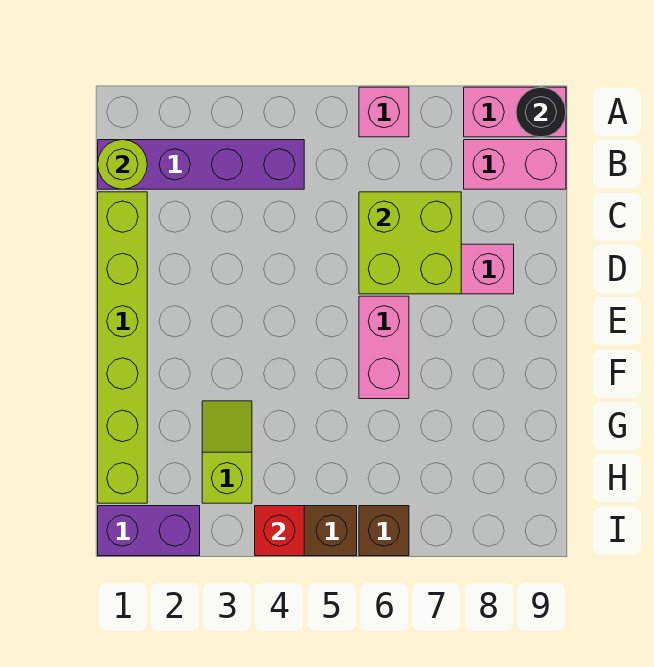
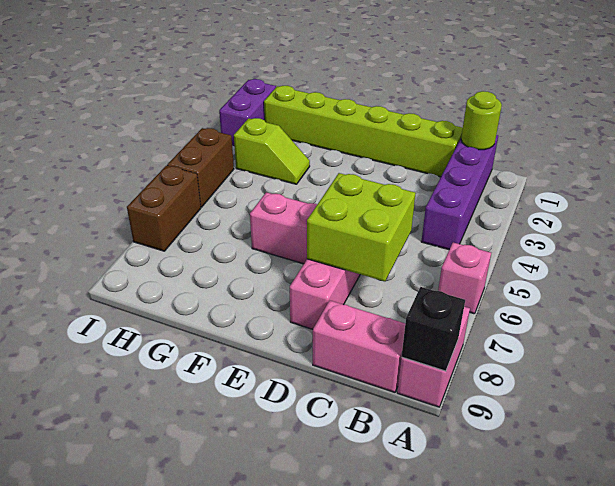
black 1x1 round brick [516,87,566,137] -> black 1x1 brick [402,287,465,371]
pink 1x2 brick [464,140,566,189] -> pink 1x2 brick turned to [313,301,405,392]
red 1x1 brick [255,506,304,556] -> none
brown 1x1 brick [359,506,409,556] -> brown 1x2 brick [127,166,201,251]

